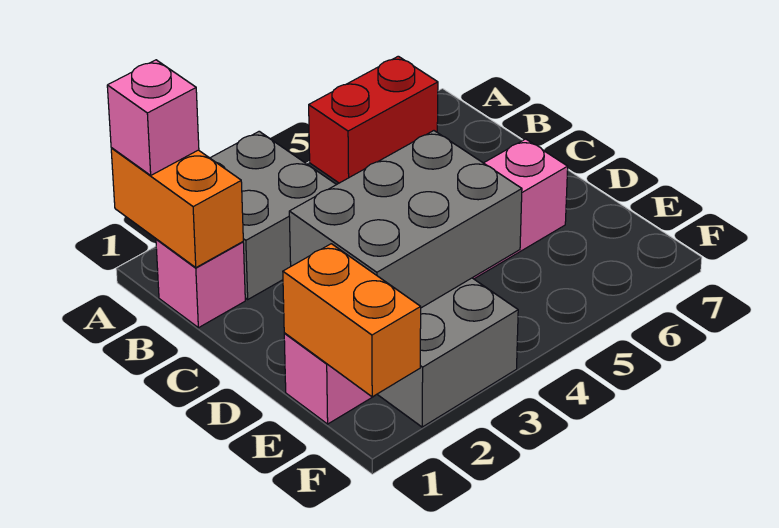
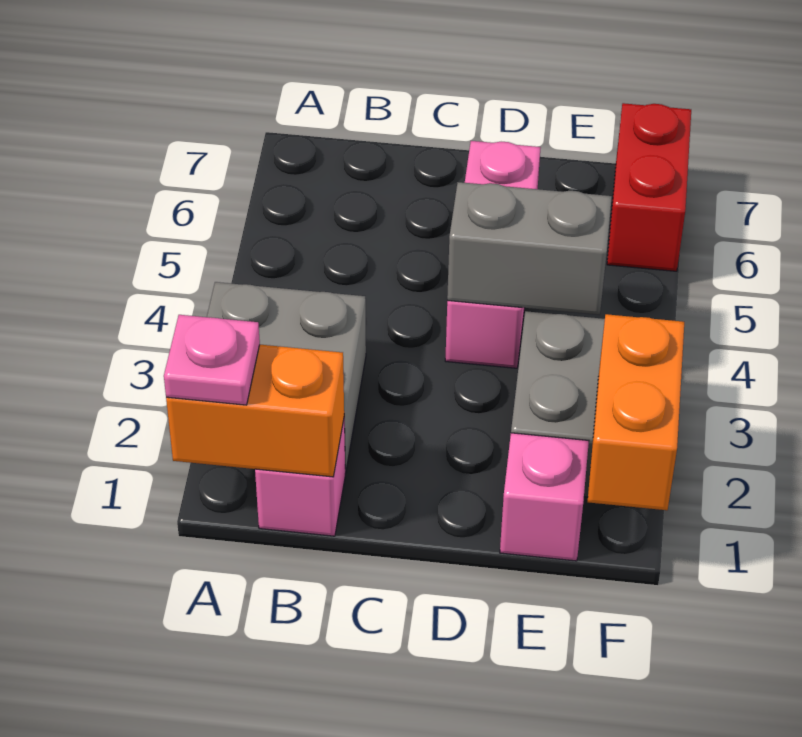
pink 1x1 brick [107,60,199,175] -> pink 1x1 plate [164,315,260,405]
red 1x2 brick [309,56,438,183] -> red 1x2 brick moved to [607,103,691,271]
grey 2x3 brick [289,131,522,308] -> grey 1x2 brick [447,182,612,315]
orange 1x2 brick [283,244,421,397] -> orange 1x2 brick turned to [588,314,684,510]

